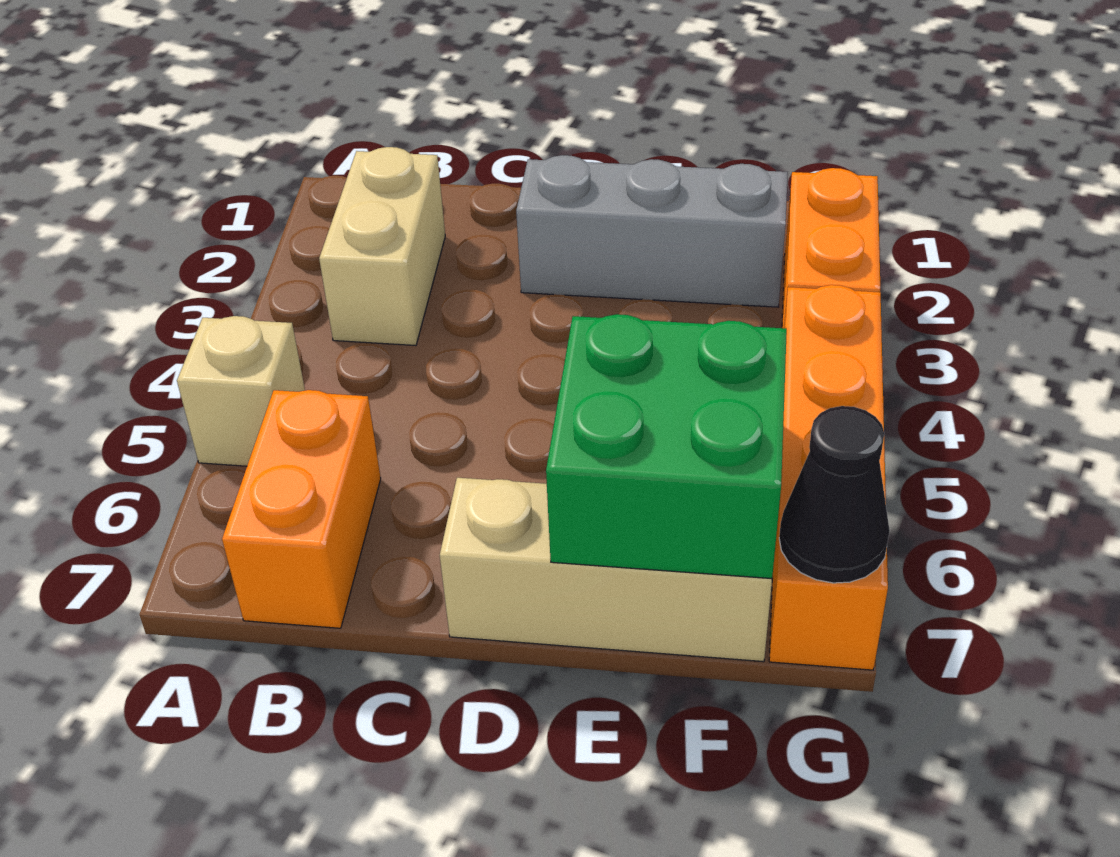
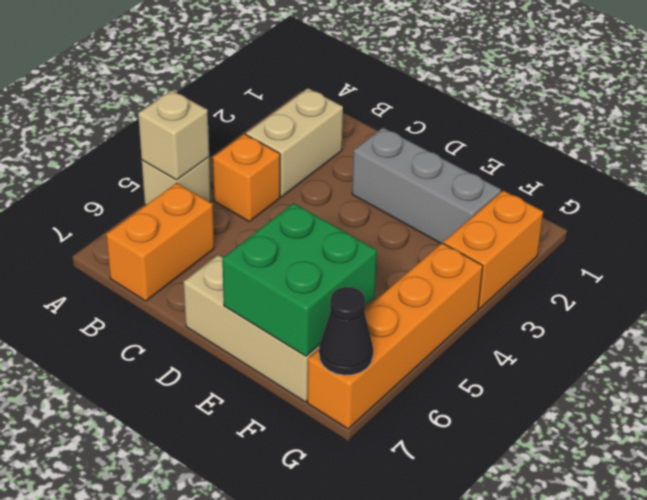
none -> tan 1x1 brick [138,90,209,180]
none -> orange 1x1 brick [213,134,280,221]

